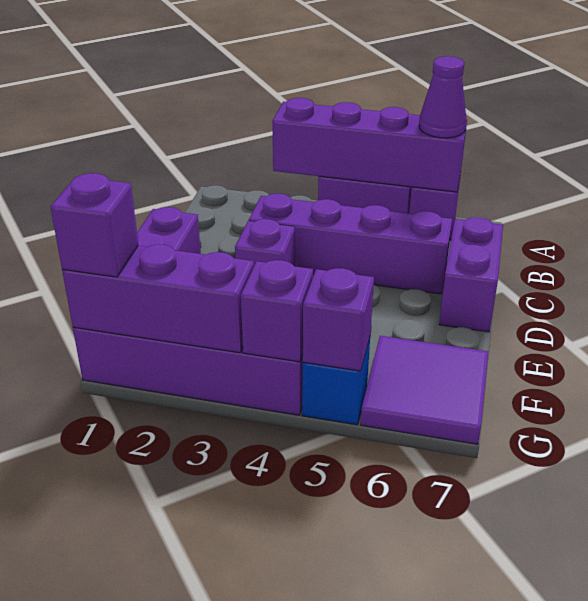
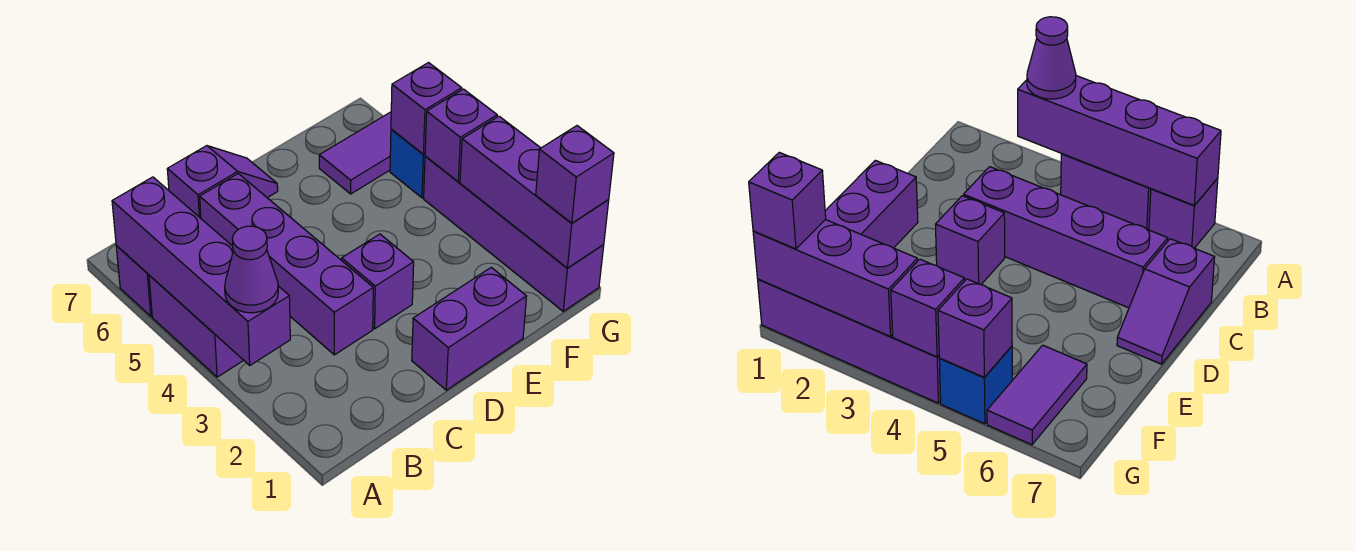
purple 1x1 cone [419,56,467,138] -> purple 1x1 cone moved to [225,226,278,313]
purple 1x2 brick [439,217,503,332] -> purple 1x2 slope [167,146,278,218]
purple 2x2 tile [361,336,489,444] -> purple 1x2 tile [319,112,391,194]

